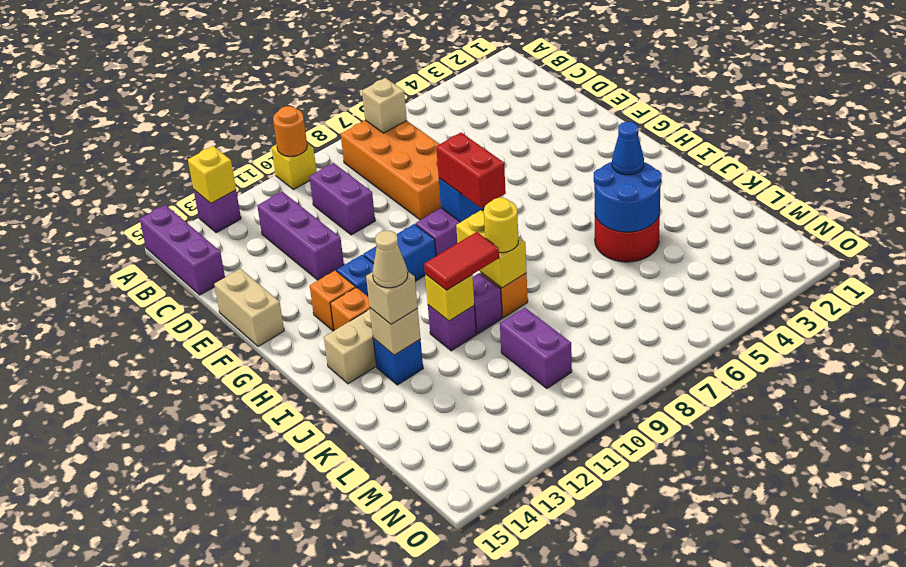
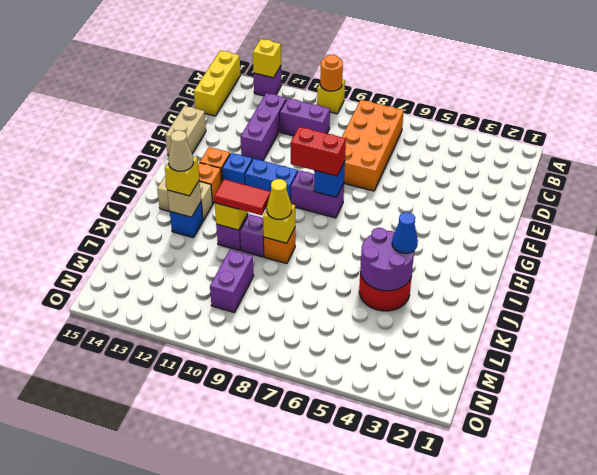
purple 1x3 brick [140,205,225,295] -> yellow 1x3 brick [194,51,241,116]
tan 1x1 brick [362,78,407,133] -> none
purple 1x2 brick [309,163,375,235] -> purple 1x2 brick turned to [280,98,330,136]
red 1x2 brick [436,132,506,208] -> red 1x2 brick turned to [291,127,346,176]
yellow 1x2 brick [456,210,527,288] -> yellow 1x1 brick [263,204,295,243]
blue 2x2 round brick [594,162,662,232] -> purple 2x2 round brick [360,228,414,291]
yellow 1x1 round brick [484,198,518,253] -> yellow 1x1 cone [267,179,292,219]
tan 1x1 brick [366,271,418,324] -> yellow 1x1 brick [165,157,199,196]

